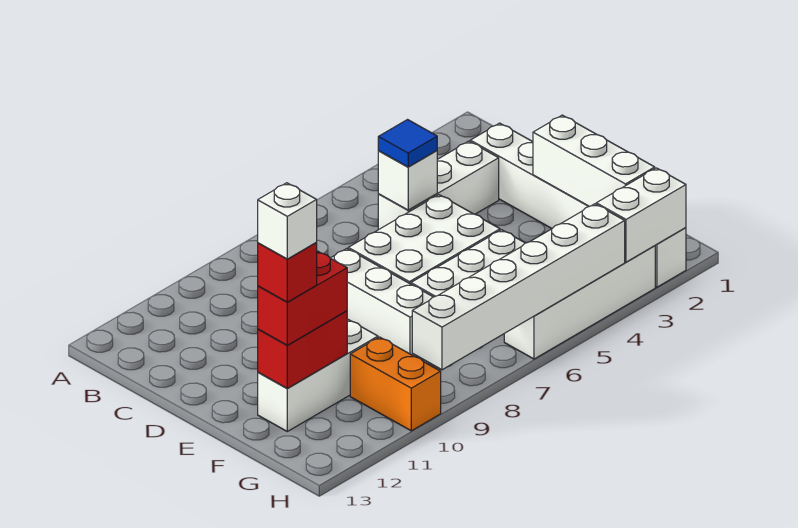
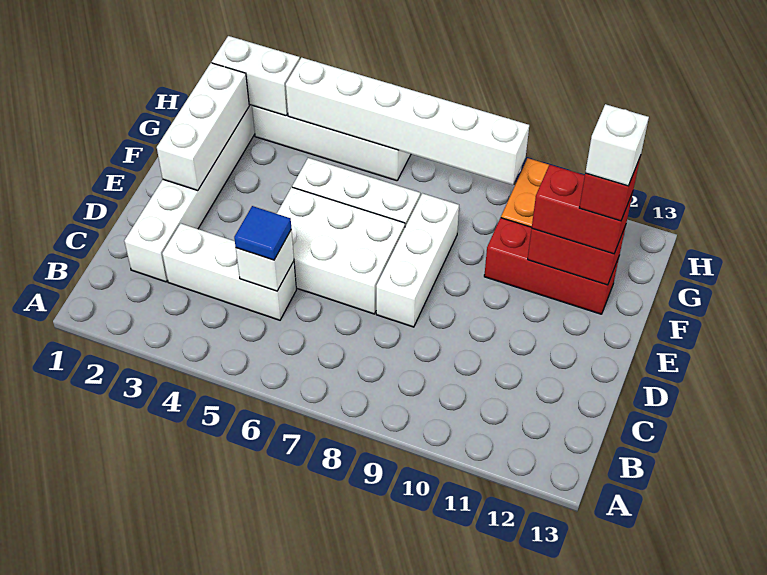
white 1x3 brick [258,320,378,431] -> red 1x3 brick [484,218,619,314]

